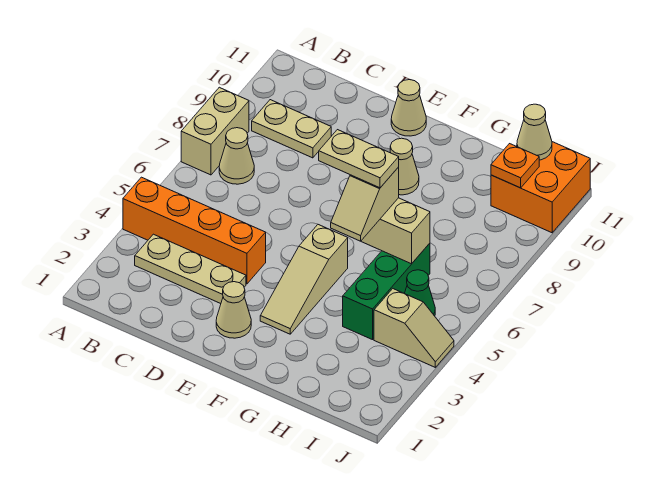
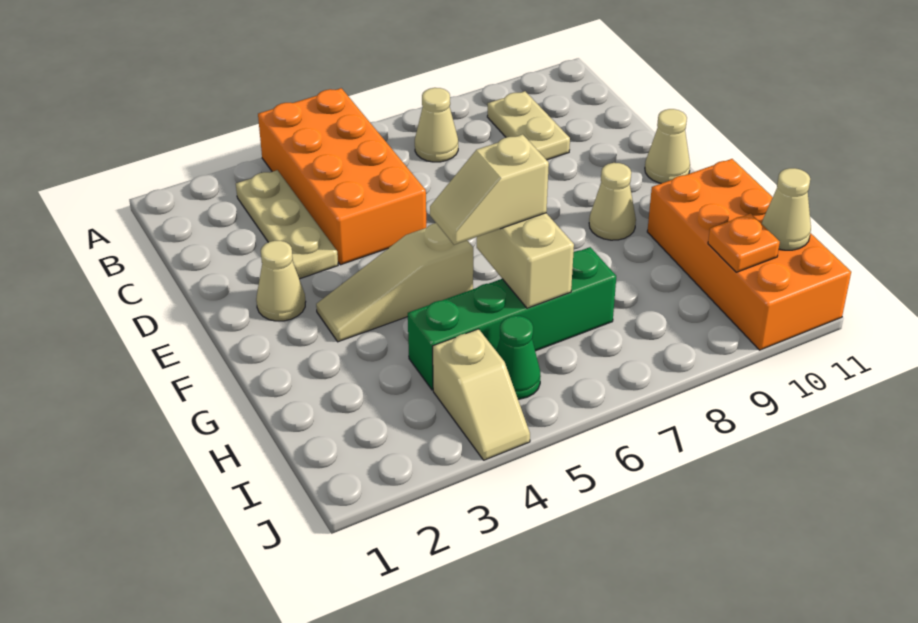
orange 1x4 brick [123,177,266,284] -> orange 2x4 brick [258,88,426,265]
tan 1x2 brick [181,87,249,175] -> none
tan 1x2 plate [319,130,399,188] -> none
green 1x3 brick [343,243,430,340] -> green 1x4 brick [408,247,616,390]
orange 2x2 brick [491,142,590,233] -> orange 2x4 brick [647,159,851,350]

